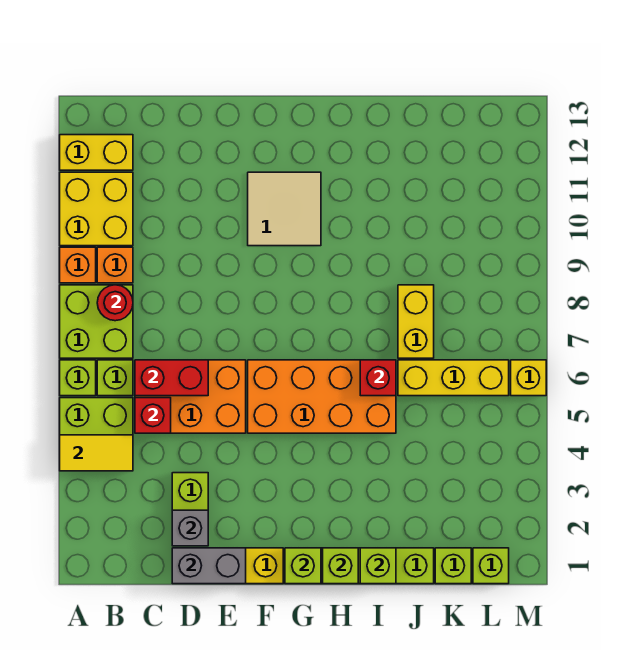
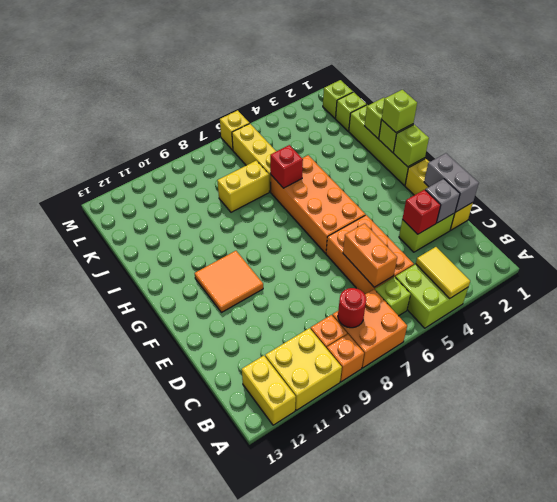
lime 1x1 brick [60,360,96,396] -> lime 1x1 brick moved to [382,90,417,132]
lime 2x2 brick [60,285,133,358] -> orange 2x2 brick [332,289,407,368]
red 1x1 brick [135,398,171,433] -> red 1x1 brick moved to [402,190,441,234]
red 1x2 brick [135,360,208,396] -> orange 1x2 brick [343,223,397,287]
tan 2x2 tile [248,172,321,246] -> orange 2x2 tile [195,251,263,313]

